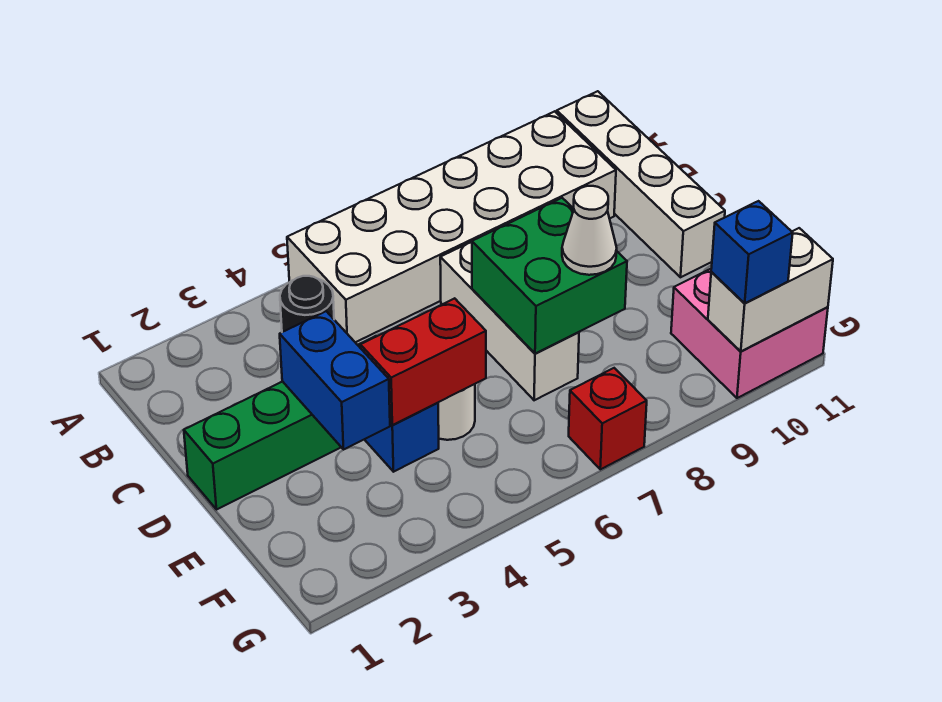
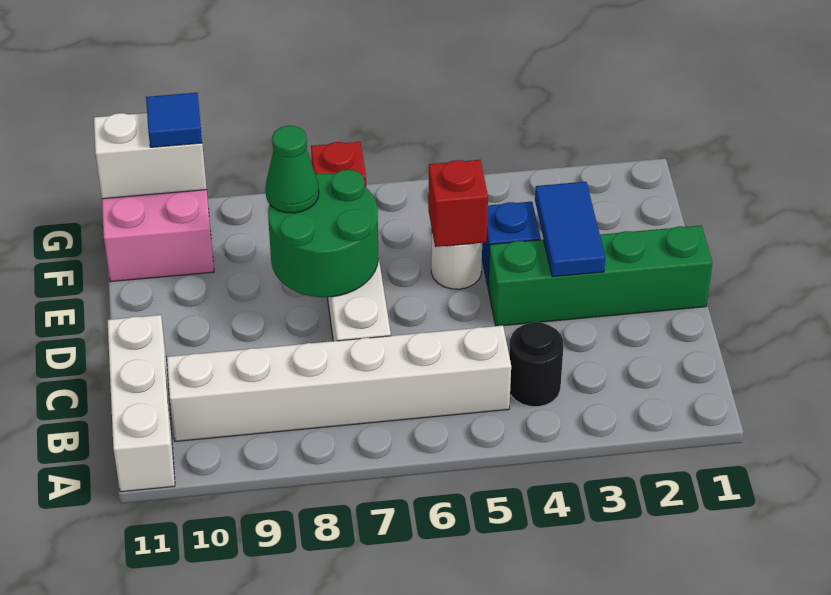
white 2x6 brick [287,111,616,342] -> white 1x6 brick [167,326,511,441]
white 1x4 brick [557,91,725,277] -> white 1x3 brick [108,315,175,492]
blue 1x2 brick [280,311,390,450] -> blue 1x2 tile [535,182,605,277]
green 2x2 brick [472,198,627,354] -> green 2x2 round brick [268,170,378,297]
red 1x2 brick [360,298,486,425] -> red 1x1 brick [428,160,488,247]
white 1x1 cone [562,186,617,275] -> green 1x1 cone [265,126,319,213]
blue 1x1 brick [711,201,793,303] -> blue 1x1 tile [146,93,202,147]

